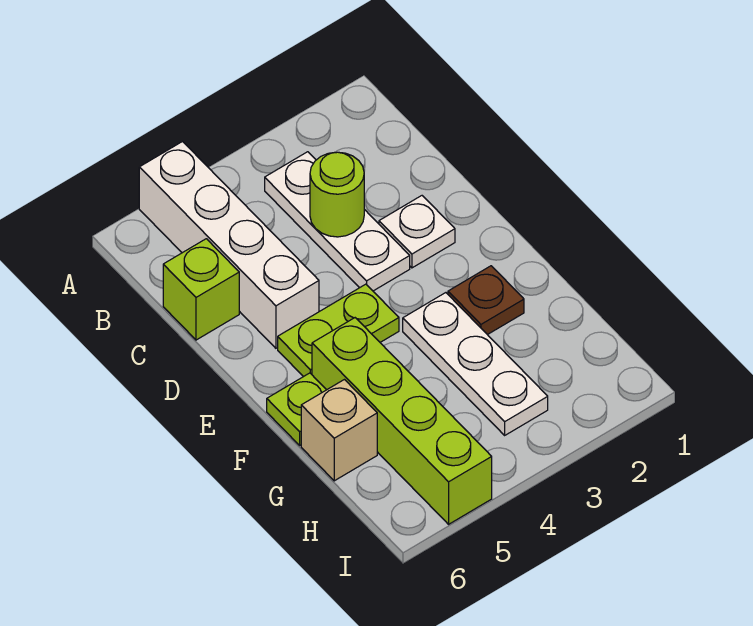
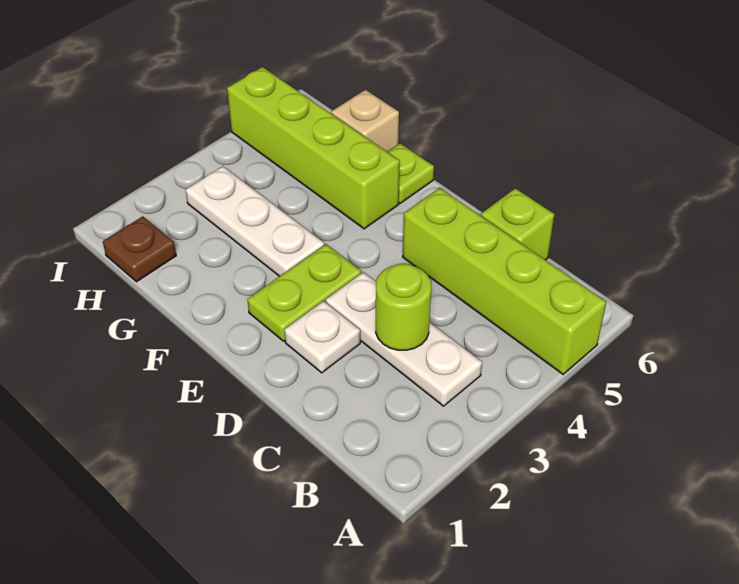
white 1x4 brick [139,142,319,348] -> lime 1x4 brick [403,188,606,374]
lime 1x2 plate [278,284,399,377] -> lime 1x2 plate moved to [247,244,361,341]
brown 1x1 plate [448,266,524,335] -> brown 1x1 plate moved to [103,216,176,282]

